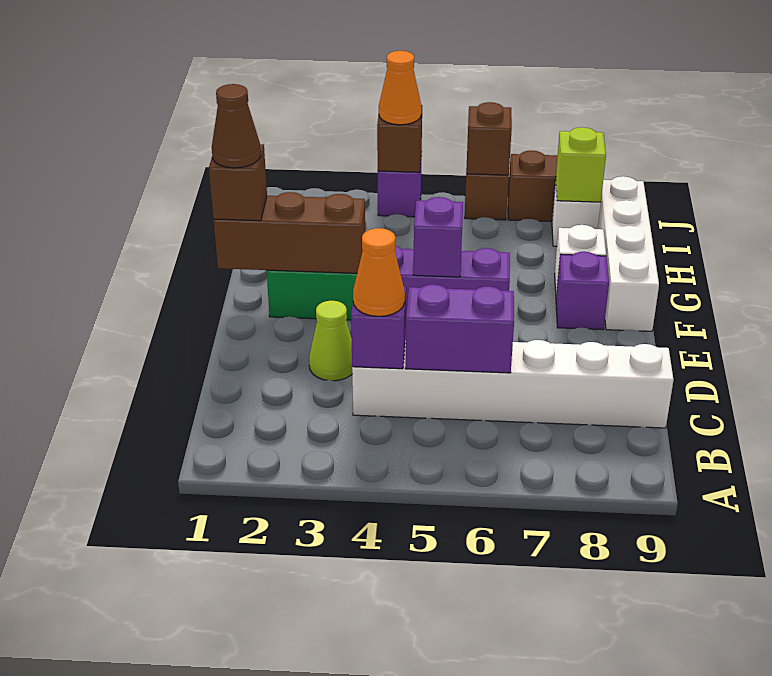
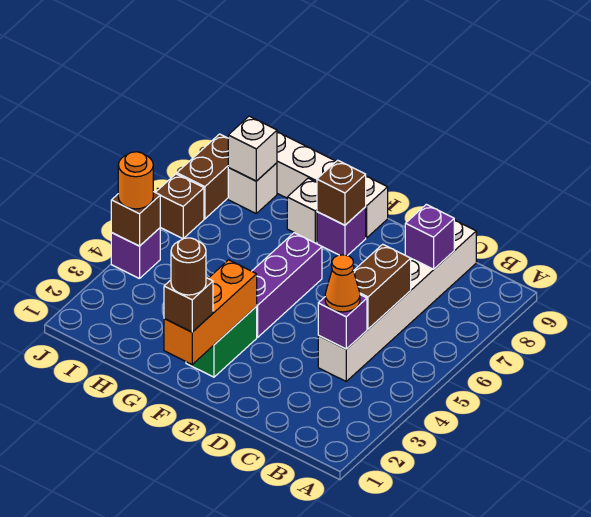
purple 1x2 brick [406,284,514,373] -> brown 1x2 brick [354,244,411,329]
lime 1x1 cone [309,301,352,381] -> none
brown 1x3 brick [214,192,365,273] -> orange 1x3 brick [164,260,257,364]
brown 1x1 cone [212,84,261,168] -> brown 1x1 round brick [171,238,206,295]
purple 1x1 brick [413,197,463,277] -> purple 1x1 brick moved to [405,204,454,269]
lime 1x1 brick [556,127,606,202] -> white 1x1 brick [228,116,277,181]
orange 1x1 cone [379,51,422,125] -> orange 1x1 round brick [118,152,153,209]
brown 1x1 brick [466,102,512,175] -> brown 1x1 brick moved to [317,160,366,225]

